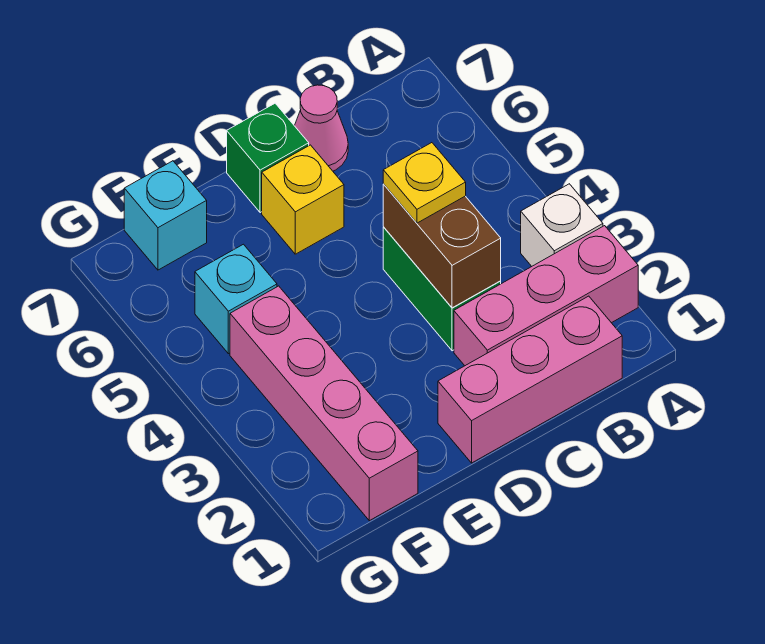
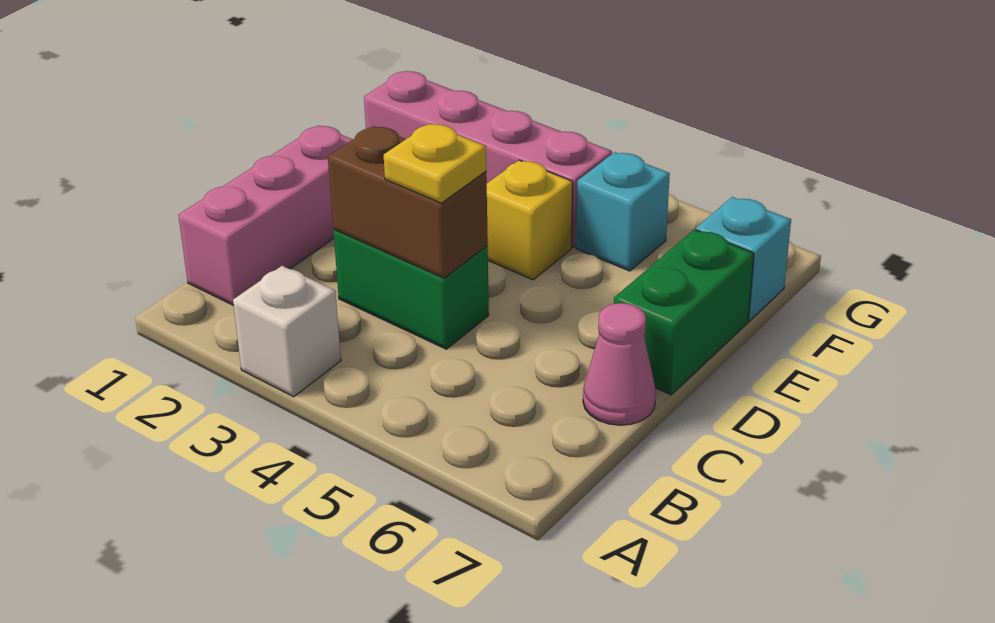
pink 1x3 brick [454,226,638,366] -> none
yellow 1x1 brick [262,145,344,254] -> yellow 1x1 brick moved to [487,160,573,280]
green 1x1 brick [227,103,309,213] -> green 1x2 brick [614,229,754,395]

